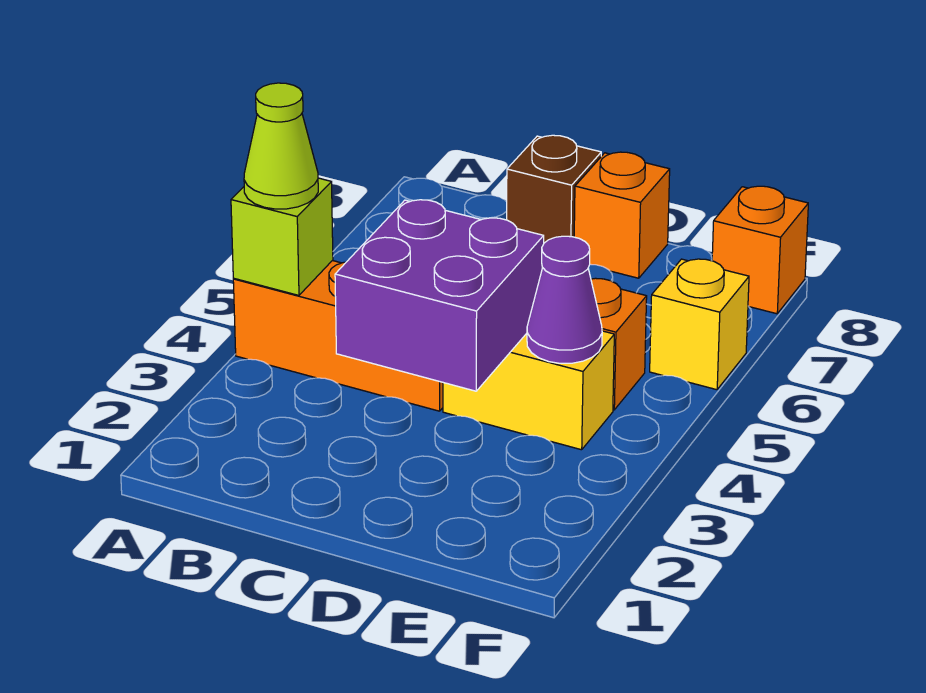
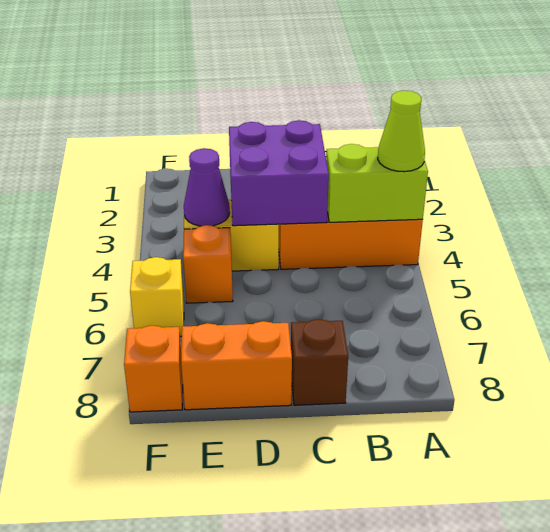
lime 1x1 brick [231,178,333,295] -> lime 1x2 brick [326,144,428,222]
orange 1x1 brick [574,152,670,278] -> orange 1x2 brick [181,321,292,410]

